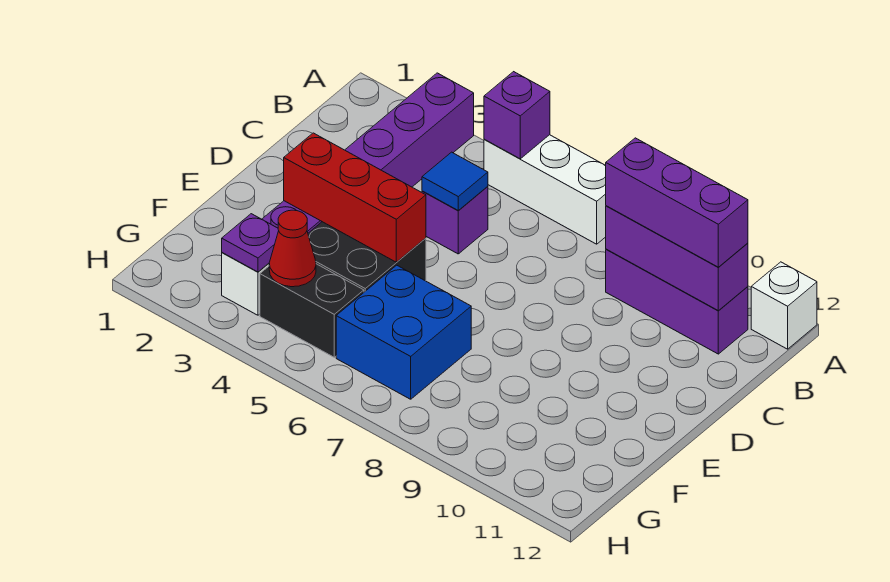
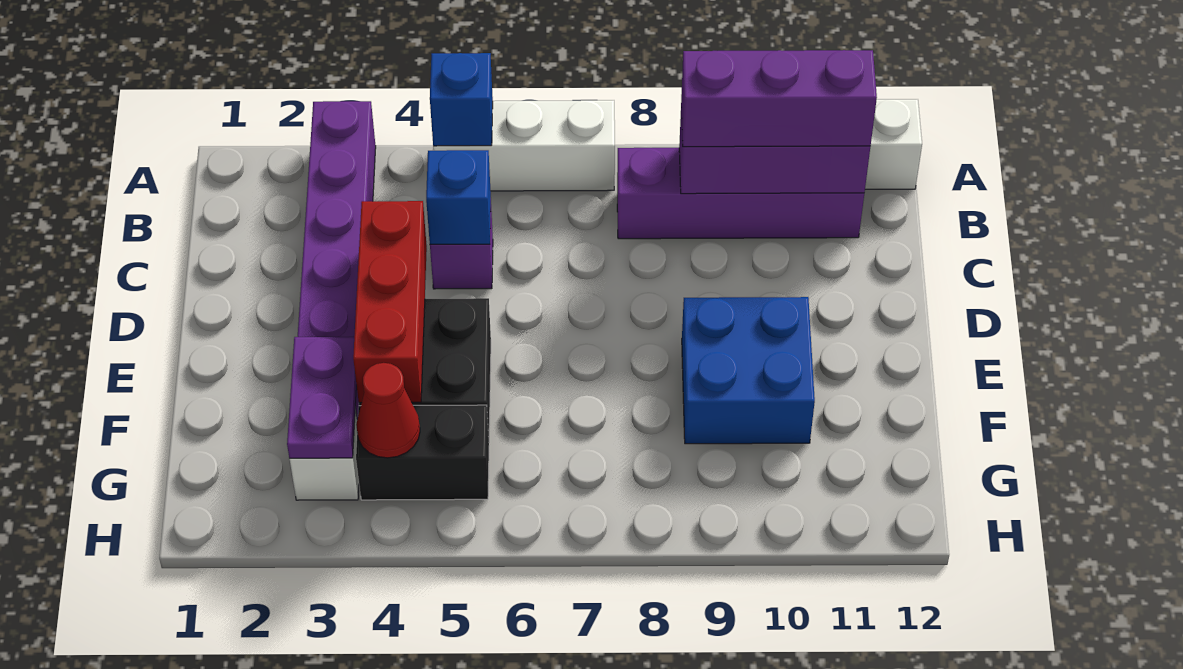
purple 1x1 brick [484,72,550,159] -> blue 1x1 brick [430,53,493,146]
purple 1x3 brick [606,249,748,354] -> purple 1x4 brick [617,148,864,239]
blue 1x1 tile [422,152,488,211] -> blue 1x1 brick [426,150,491,244]
red 1x3 brick [284,133,426,262] -> red 1x3 brick turned to [353,201,427,403]
blue 2x2 brick [336,265,471,399] -> blue 2x2 brick moved to [682,297,815,444]
purple 1x1 plate [222,214,279,272] -> purple 1x2 plate [287,337,356,458]

